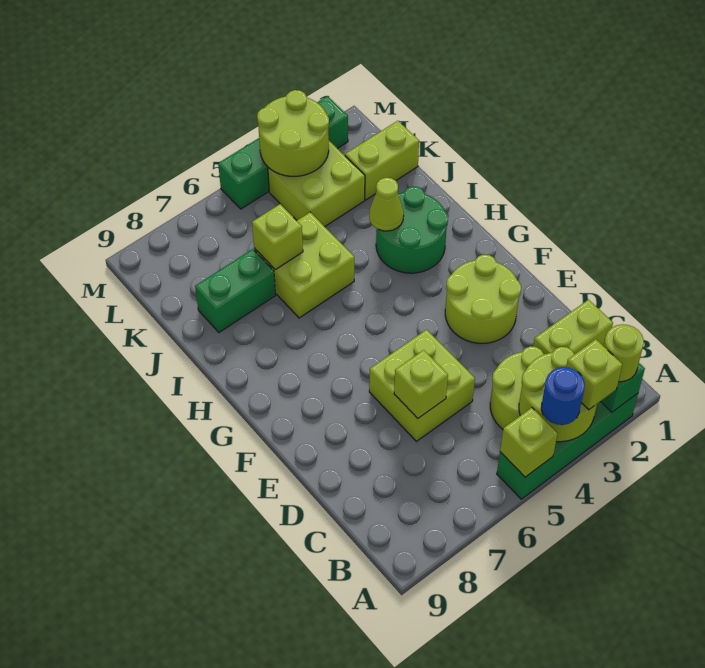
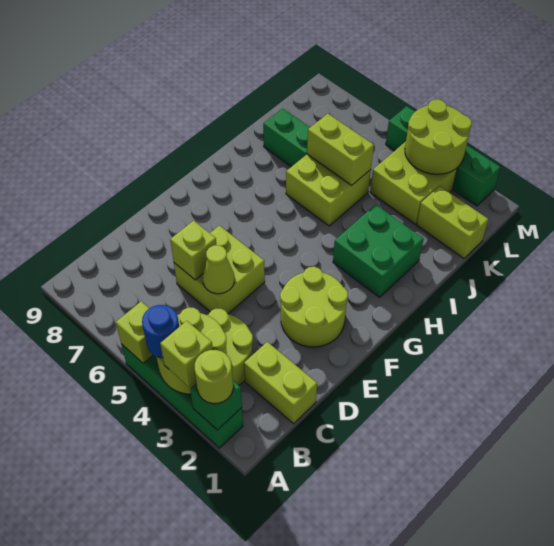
green 2x2 round brick [376,186,448,273] -> green 2x2 brick [333,205,423,297]
lime 1x1 cone [369,178,404,231] -> lime 1x1 cone moved to [203,245,234,294]
lime 1x1 brick [252,204,303,270] -> lime 1x2 brick [307,114,374,186]

